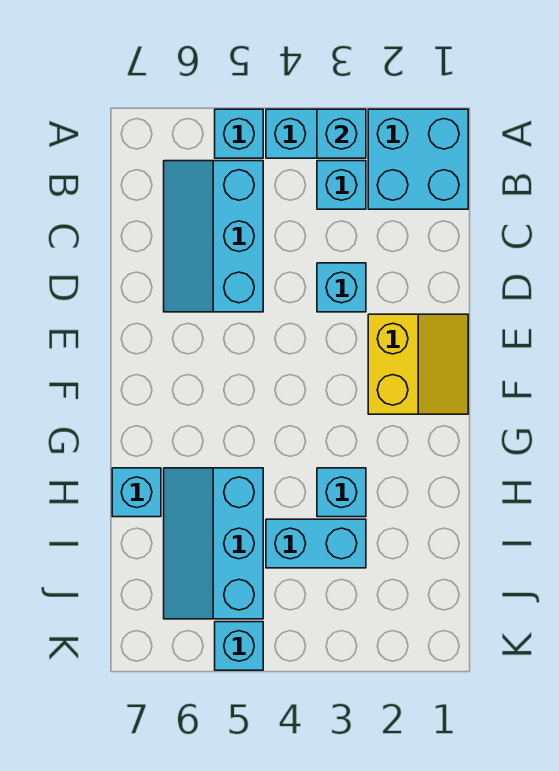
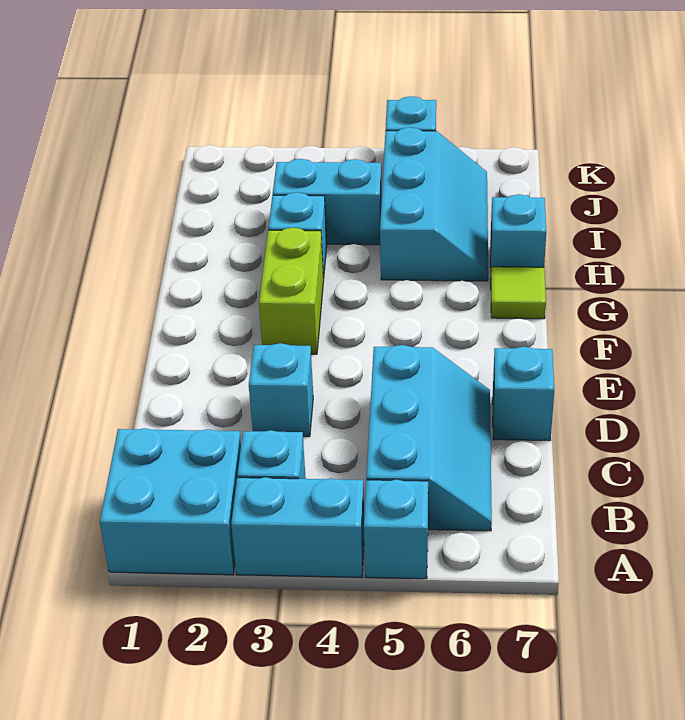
cyan 1x1 brick [317,109,366,158] -> cyan 1x1 brick moved to [492,347,554,441]
yellow 2x2 slope [368,314,468,414] -> none
none -> lime 1x2 brick [259,228,324,354]
none -> lime 1x1 tile [491,267,546,319]

